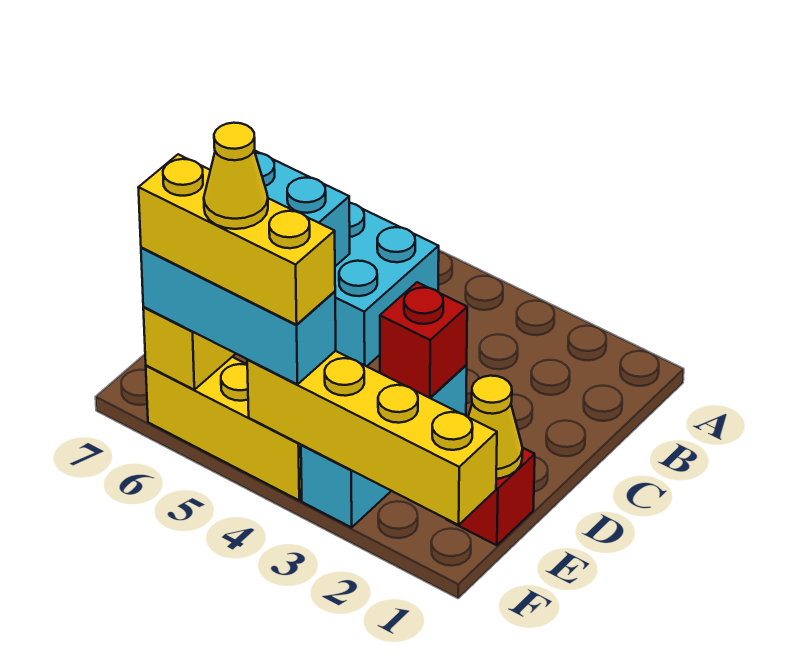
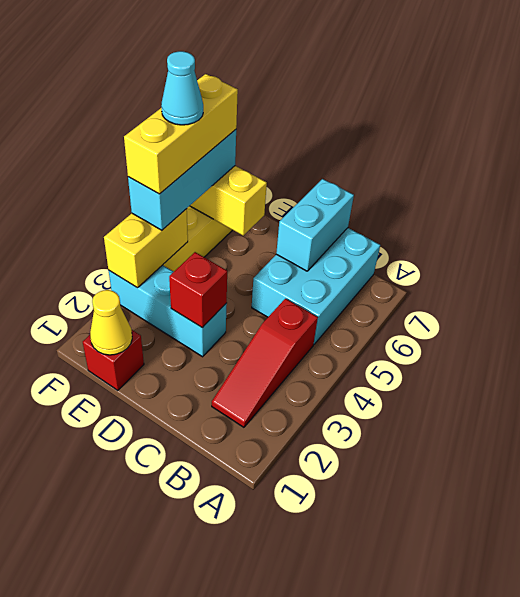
none -> red 1x3 slope [212,299,318,427]
yellow 1x4 brick [247,351,497,525] -> yellow 1x2 brick [104,209,188,288]
yellow 1x1 cone [204,123,268,229] -> cyan 1x1 cone [161,51,203,125]

